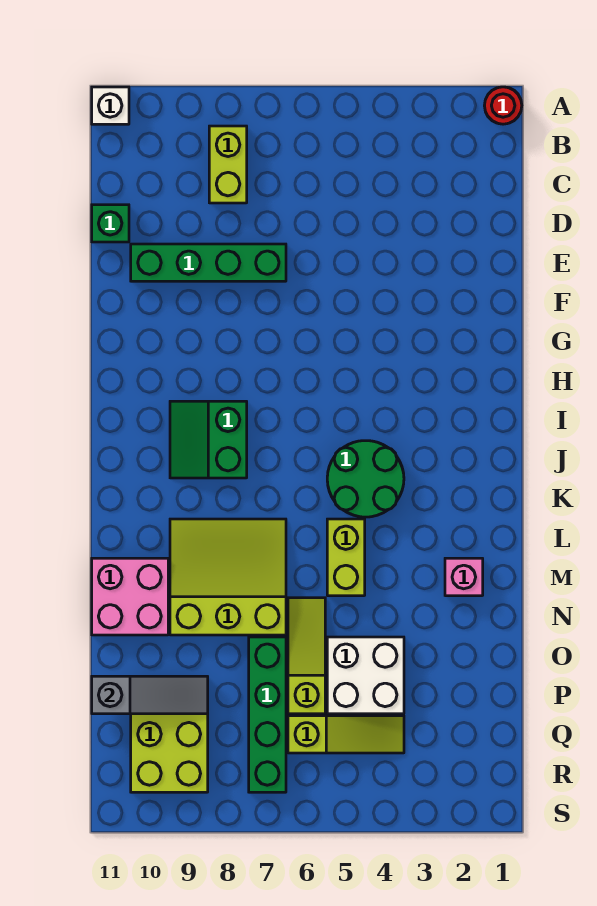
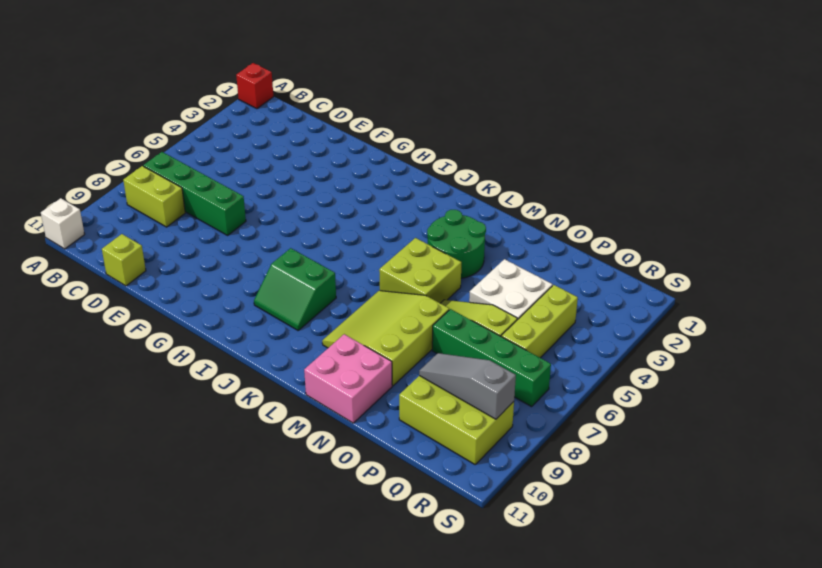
red 1x1 round brick [484,87,522,124] -> red 1x1 brick [236,63,274,109]
green 1x1 brick [92,205,129,242] -> lime 1x1 brick [102,234,146,286]
green 1x4 brick [131,244,286,281] -> green 1x4 brick turned to [143,152,246,235]
green 2x2 round brick [327,441,404,517] -> green 2x2 round brick moved to [427,210,486,278]
lime 1x2 brick [327,519,365,596] -> lime 2x2 brick [379,238,461,303]
pink 1x1 brick [445,558,483,596] -> none
grey 1x3 slope [92,676,208,714] -> grey 1x3 slope turned to [419,353,516,419]
lime 1x3 slope [288,716,404,753] -> lime 1x3 brick [501,285,578,358]

